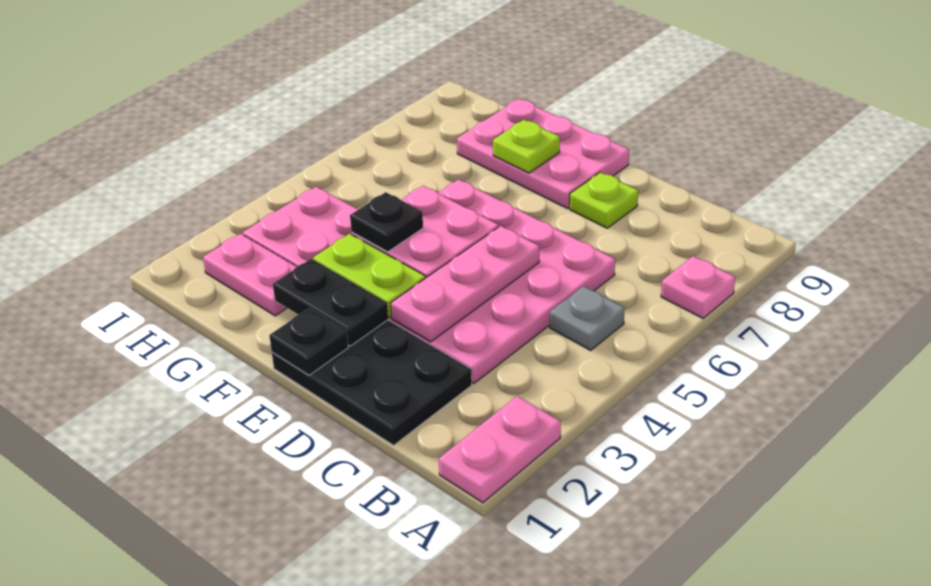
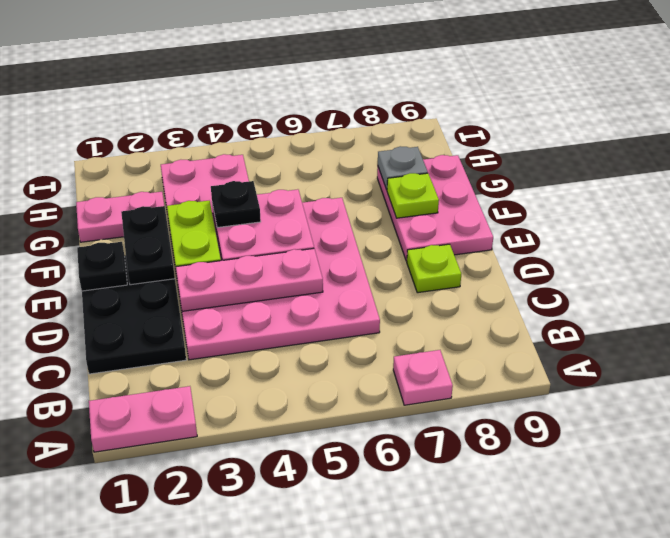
grey 1x1 plate [550,286,625,350] -> grey 1x1 plate moved to [378,146,428,190]
pink 1x2 plate [203,234,297,316] -> pink 1x2 plate turned to [76,192,164,242]

